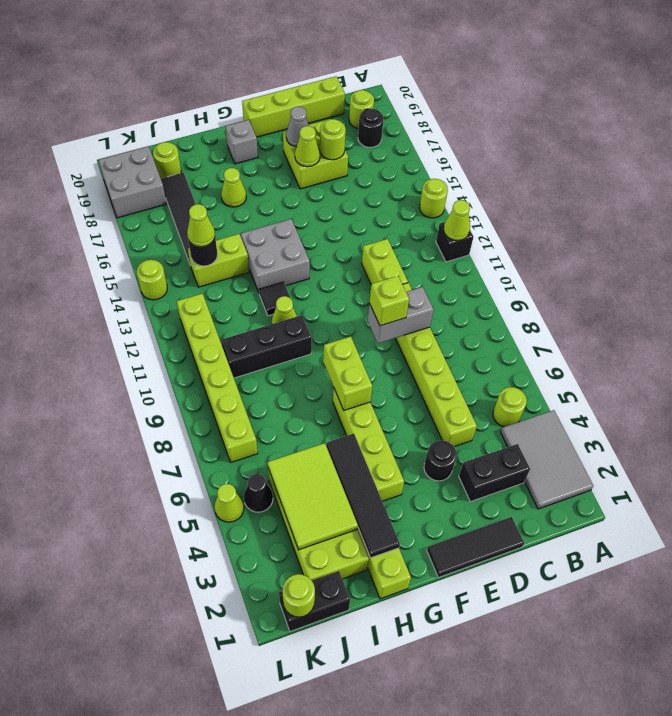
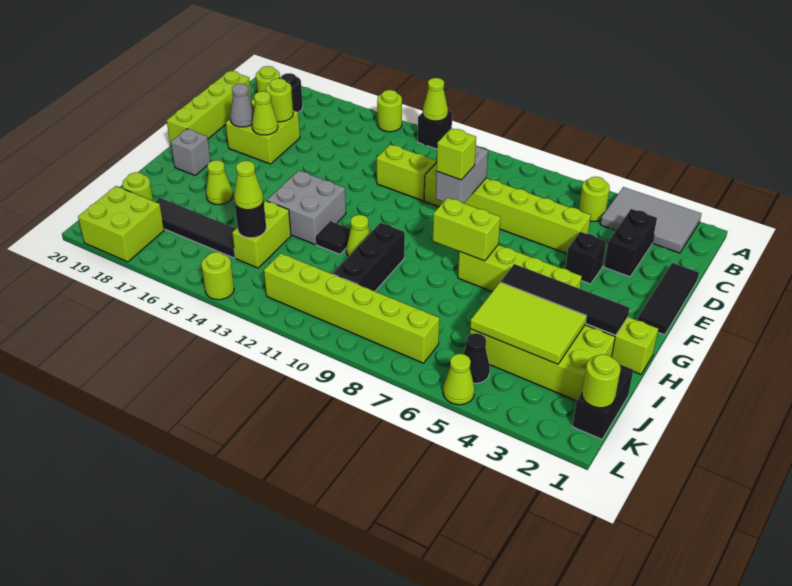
black 1x1 round brick [424,440,457,481] -> black 1x1 brick [565,232,606,284]
grey 2x2 brick [99,146,166,218] -> lime 2x2 brick [78,186,164,262]

